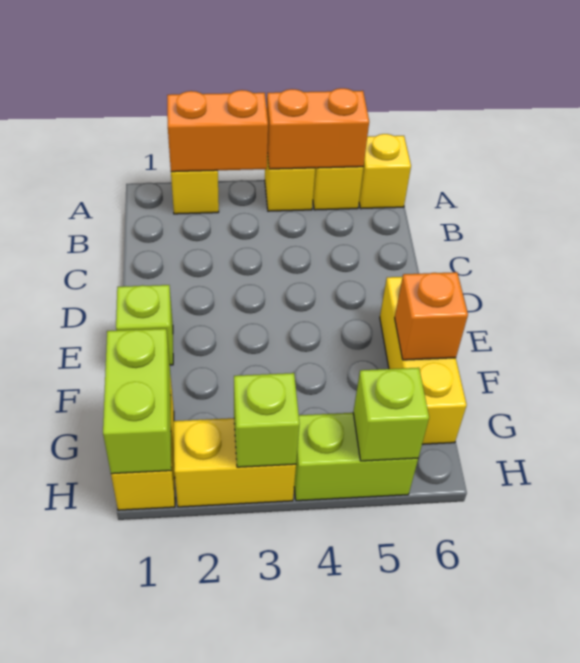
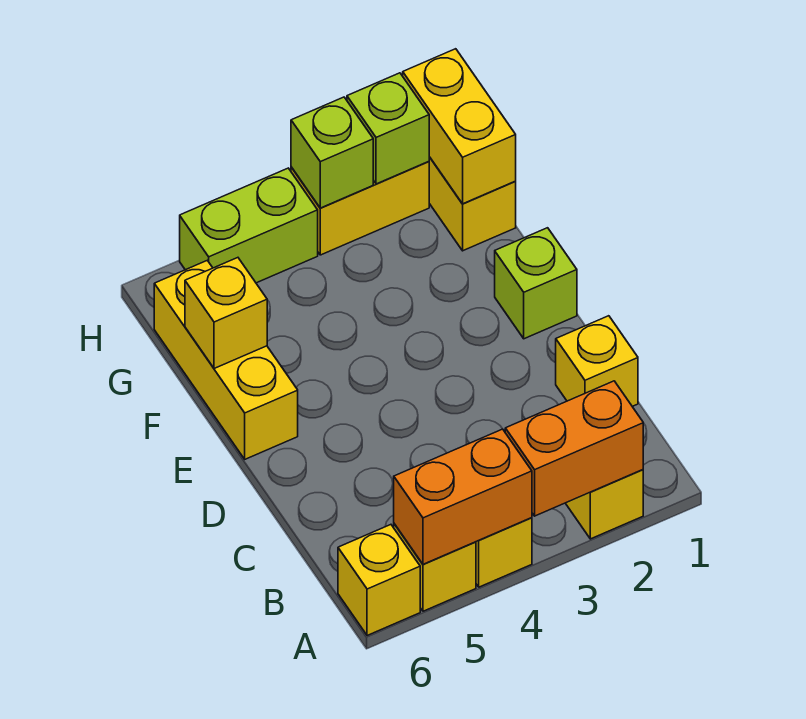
none -> yellow 1x1 brick [556,316,638,406]
orange 1x1 brick [395,272,468,360] -> yellow 1x1 brick [185,258,267,369]
lime 1x2 brick [103,329,171,474] -> yellow 1x2 brick [403,49,516,204]
lime 1x1 brick [353,368,429,461] -> lime 1x1 brick moved to [347,73,429,184]

